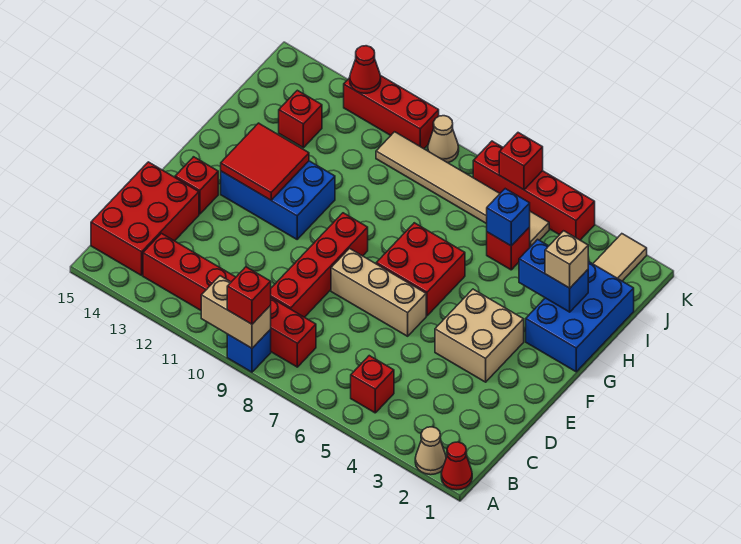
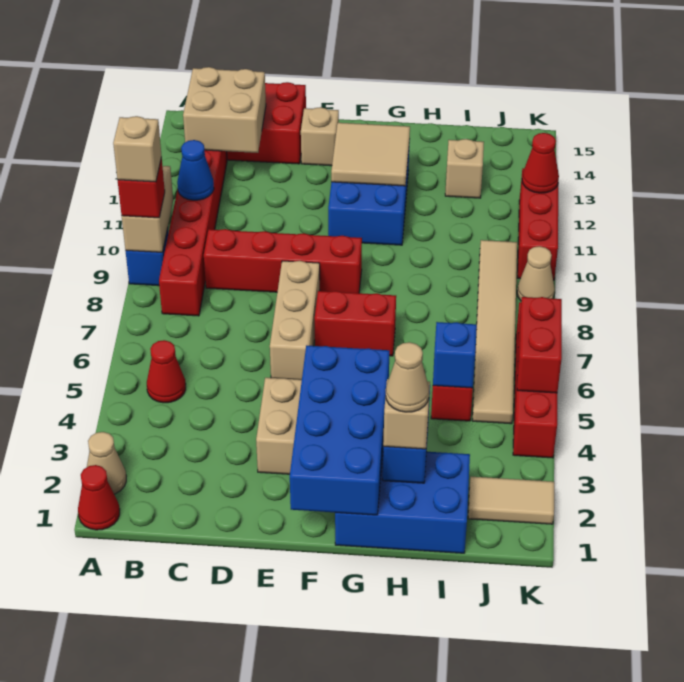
none -> tan 1x1 brick [113,116,161,182]
red 1x1 brick [351,356,394,413] -> red 1x1 cone [147,340,186,403]
none -> blue 1x1 cone [177,140,214,200]
none -> tan 2x2 brick [183,67,266,153]
red 1x1 brick [175,157,218,214] -> tan 1x1 brick [301,107,339,166]
none -> blue 2x4 brick [290,345,389,515]
red 2x2 brick [376,223,465,316] -> red 1x2 brick [315,291,396,356]
red 2x2 tile [221,123,309,200] -> tan 2x2 tile [331,123,410,186]
none -> tan 1x1 cone [386,342,429,412]
red 1x1 brick [279,90,322,148] -> tan 1x1 brick [445,139,484,198]
red 1x1 brick [499,133,543,190] -> red 1x2 brick [517,297,562,393]

